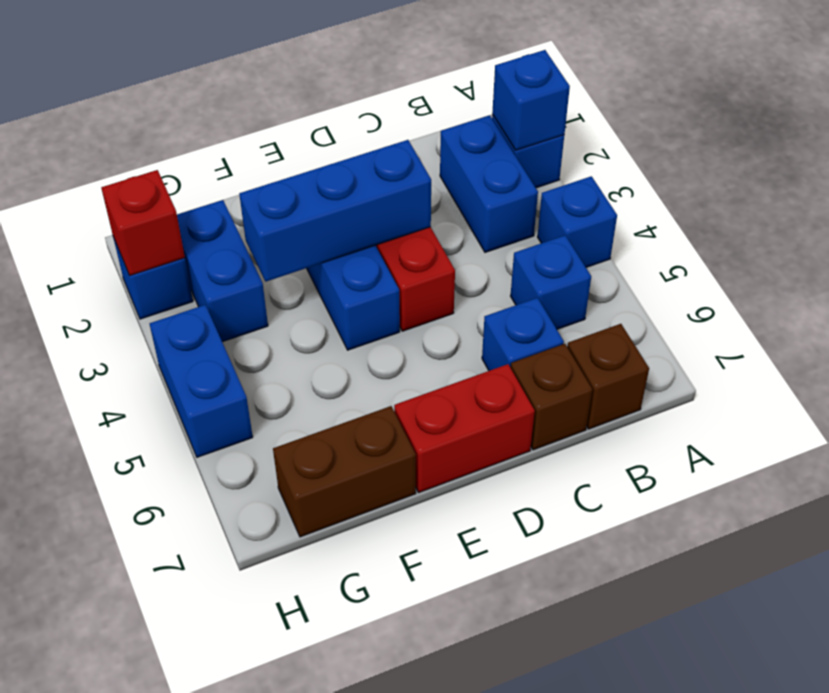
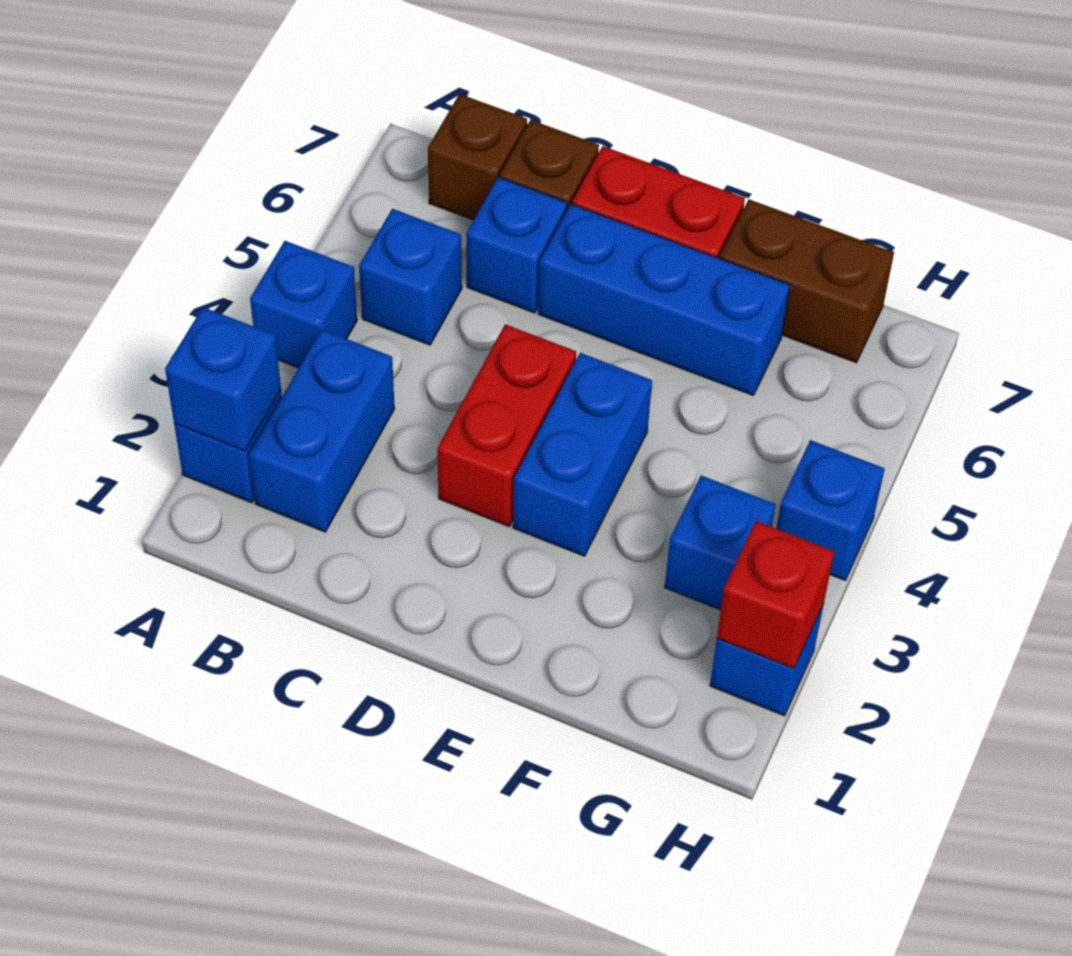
blue 1x3 brick [239,140,431,282] -> blue 1x3 brick moved to [538,204,790,396]
blue 1x2 brick [177,200,268,342] -> blue 1x1 brick [665,476,775,610]
blue 1x2 brick [150,305,253,457] -> blue 1x1 brick [776,440,885,581]

